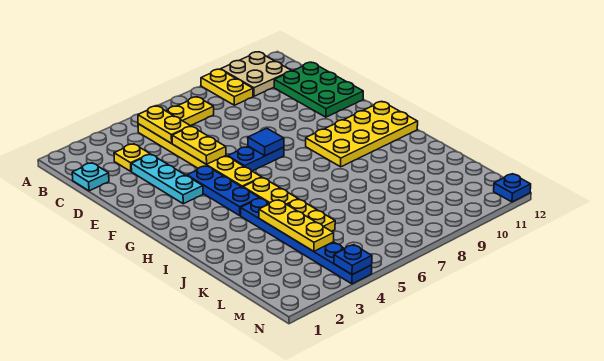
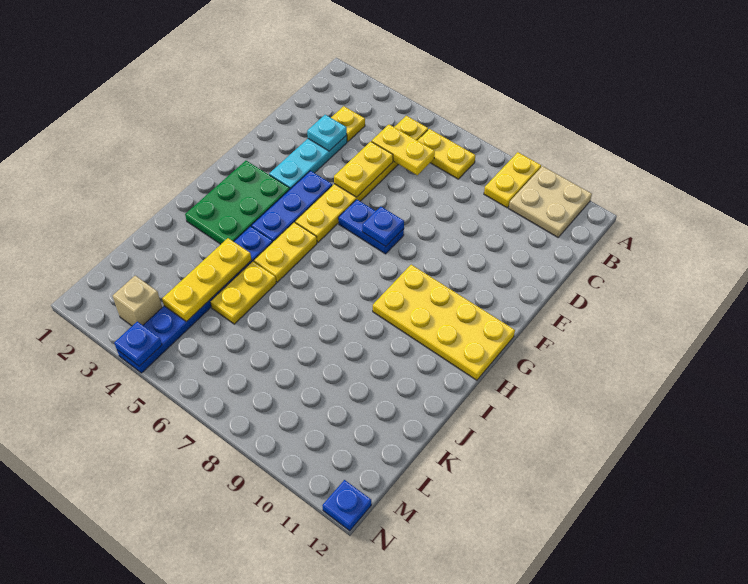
yellow 1x2 plate [138,106,191,143] -> yellow 1x2 plate turned to [372,125,435,175]
cyan 1x1 plate [72,163,109,191] -> cyan 1x1 plate moved to [307,115,347,151]
green 2x3 plate [274,62,363,117] -> green 2x3 plate moved to [185,161,290,244]
blue 1x1 tile [248,128,284,156] -> blue 1x1 plate [362,207,404,247]
none -> tan 1x1 brick [113,276,162,326]

